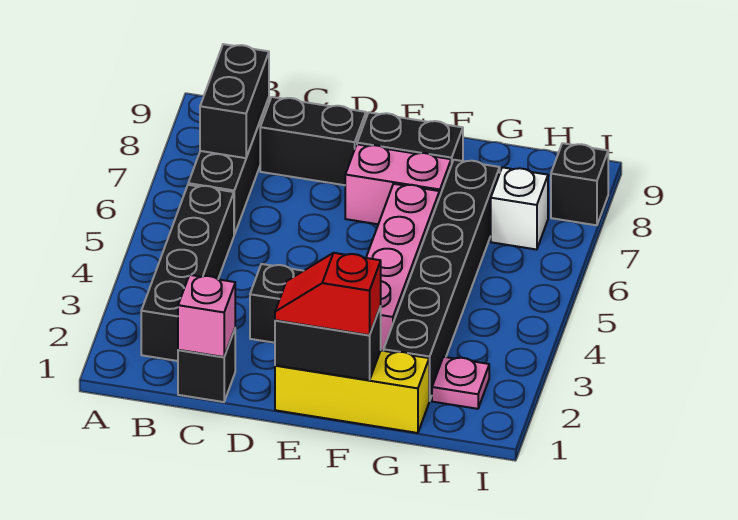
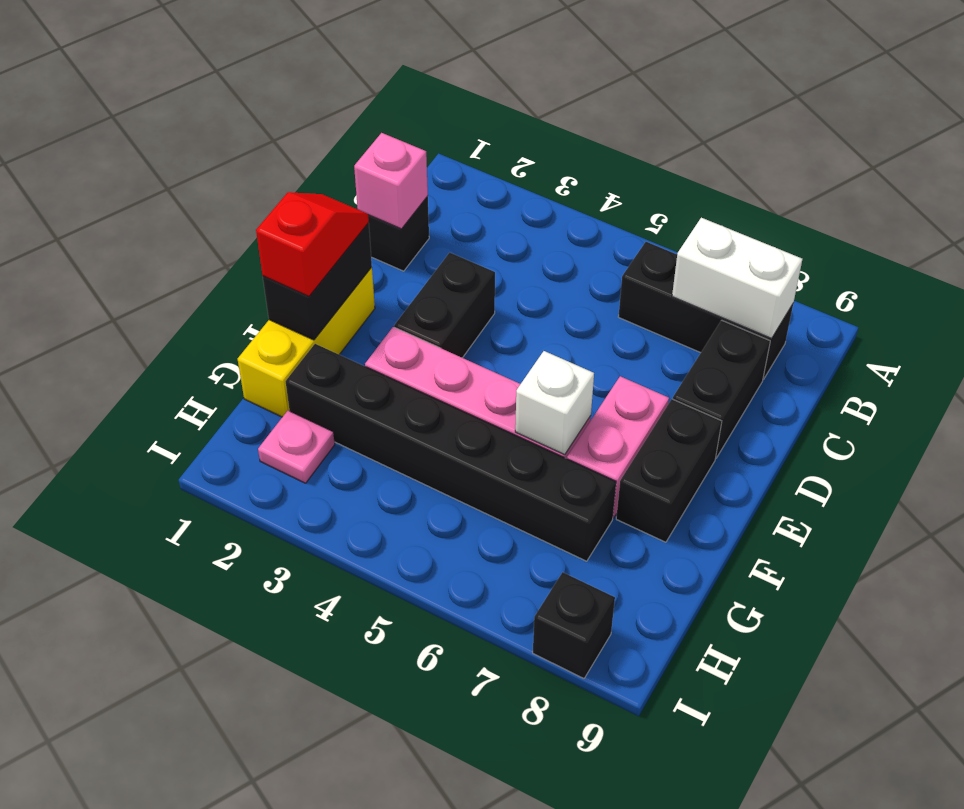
black 1x4 brick [141,185,234,361] -> none
black 1x2 brick [200,44,269,158] -> white 1x2 brick [672,218,802,339]
white 1x1 brick [491,167,548,250] -> white 1x1 brick moved to [515,351,594,455]

